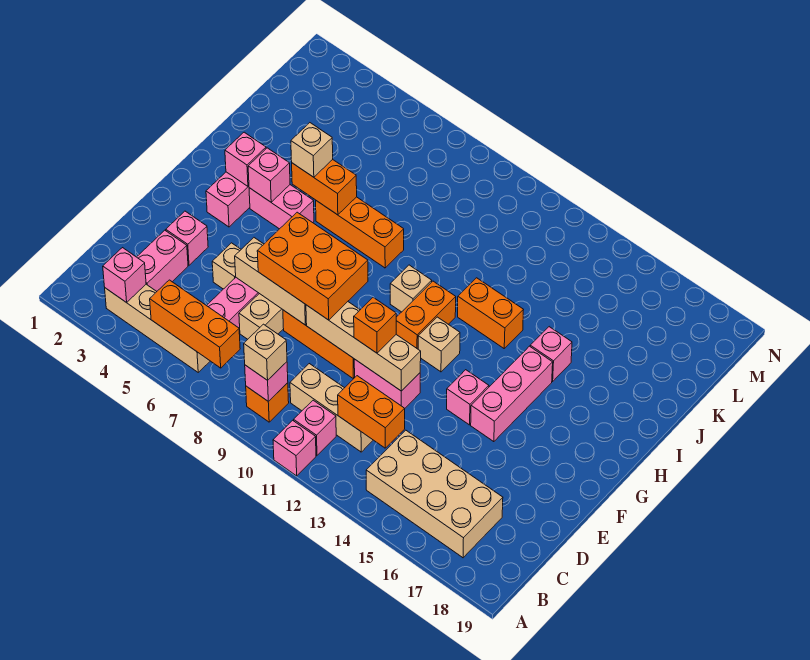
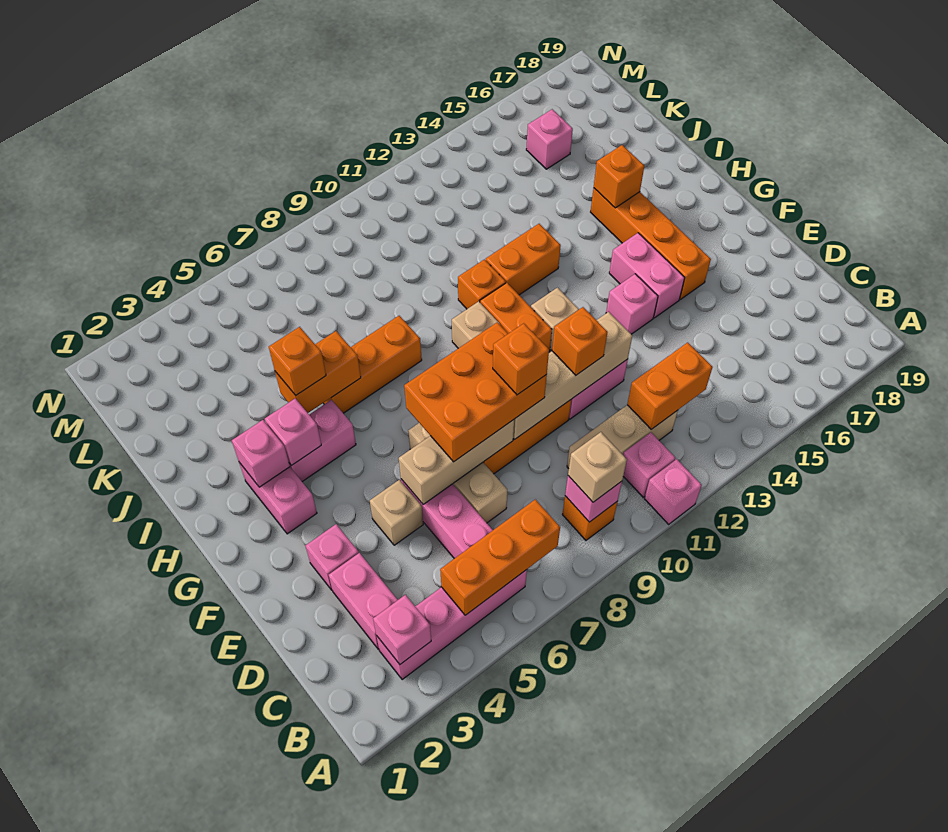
tan 1x4 brick [105,284,210,372] -> pink 1x4 brick [376,570,527,680]
tan 2x4 brick [366,430,503,558] -> none
none -> orange 1x1 brick [493,323,549,395]
pink 1x3 brick [471,346,553,442] -> pink 1x2 brick [609,233,685,318]
none -> orange 1x4 brick [591,188,711,299]
tan 1x1 brick [291,123,333,177] -> orange 1x1 brick [269,327,326,395]
none -> orange 1x1 brick [458,259,506,309]
pink 1x1 brick [530,327,572,381] -> pink 1x1 brick moved to [526,109,573,169]
none -> orange 1x1 brick [594,145,644,208]

